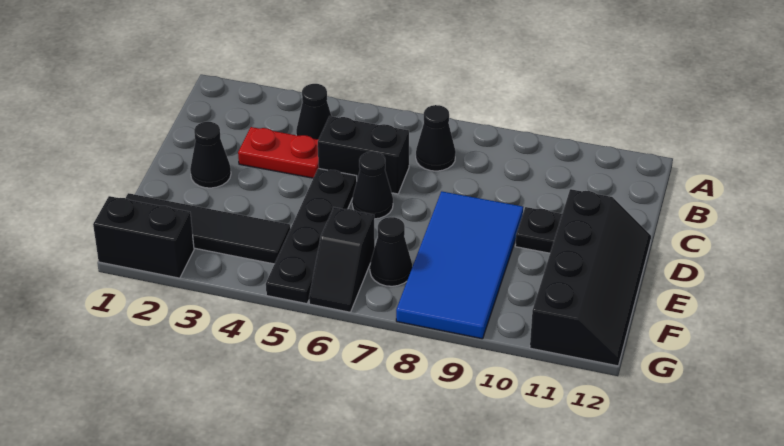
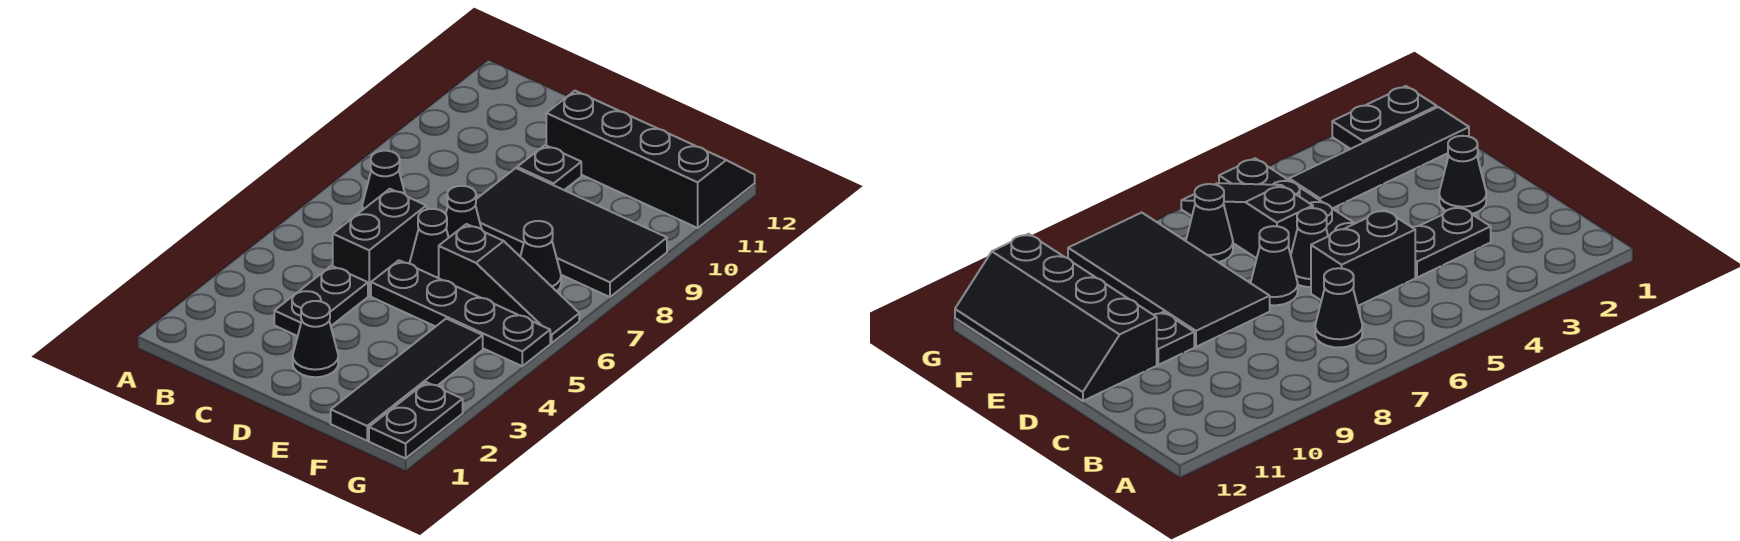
black 1x1 cone [296,84,331,139] -> black 1x1 cone moved to [446,186,482,237]
red 1x2 plate [238,127,319,178] -> black 1x2 plate [274,266,368,336]
blue 2x4 tile [396,191,523,339] -> black 2x4 tile [475,168,667,297]
black 1x2 slope [309,207,375,312] -> black 1x3 slope [439,224,579,343]
black 1x2 brick [93,196,194,278] -> black 1x2 plate [369,382,463,458]

